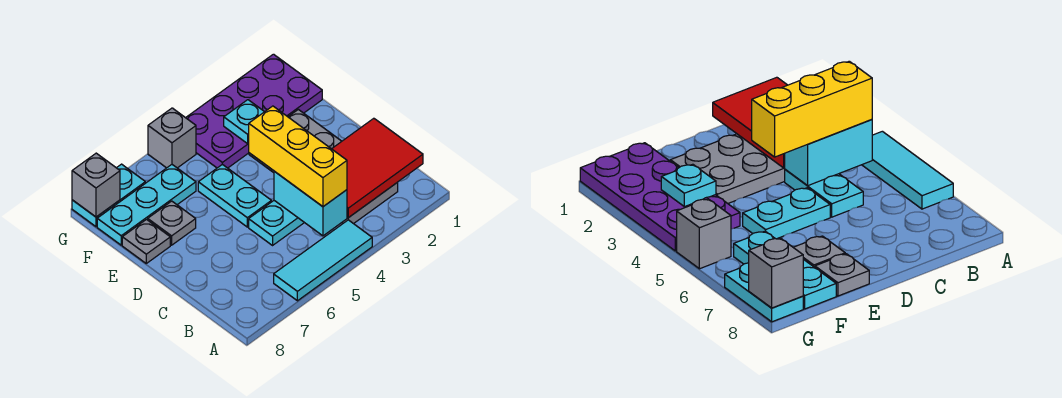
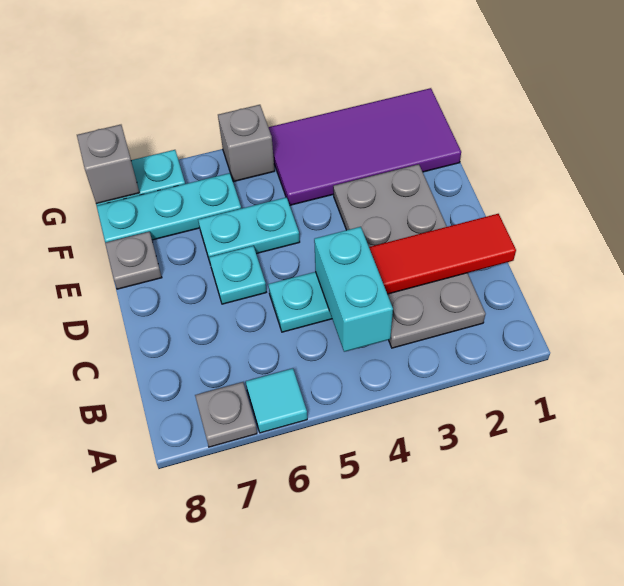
cyan 1x3 tile [274,220,372,301] -> cyan 1x1 tile [246,368,307,433]
red 2x3 tile [332,118,423,218] -> red 1x3 tile [369,214,516,294]
yellow 1x3 brick [248,106,347,207] -> none
cyan 1x2 plate [198,164,271,227] -> cyan 1x2 plate turned to [198,197,300,262]
grey 1x1 plate [148,201,196,245] -> grey 1x1 plate moved to [195,382,257,447]
purple 2x4 plate [186,54,322,168] -> purple 2x4 tile [268,88,461,205]
cyan 1x1 plate [224,100,264,144] -> cyan 1x1 plate moved to [209,246,266,304]

